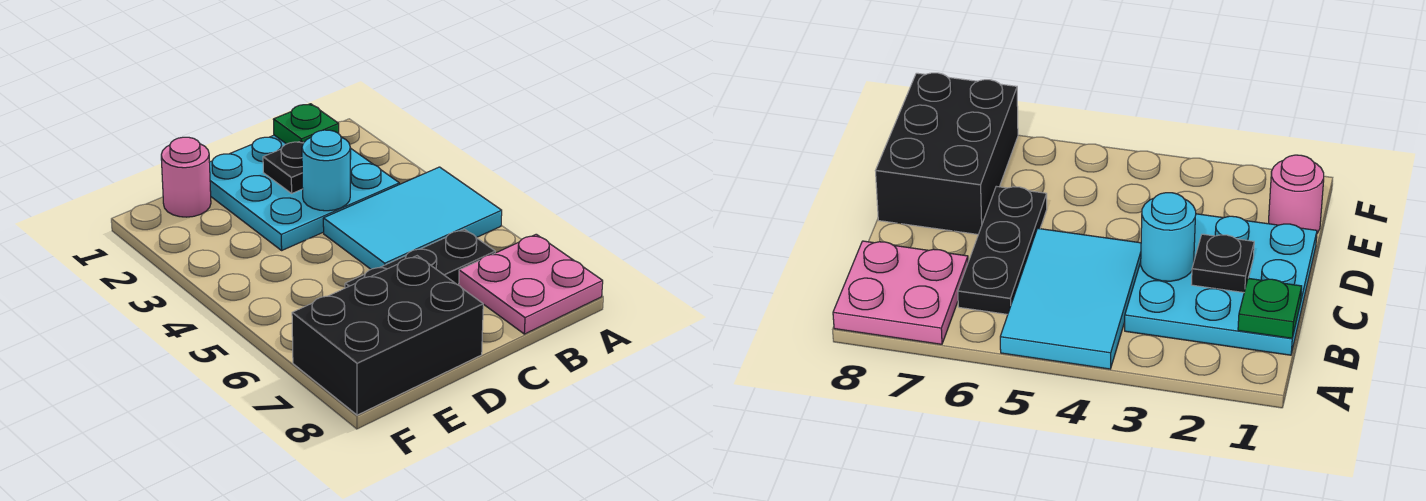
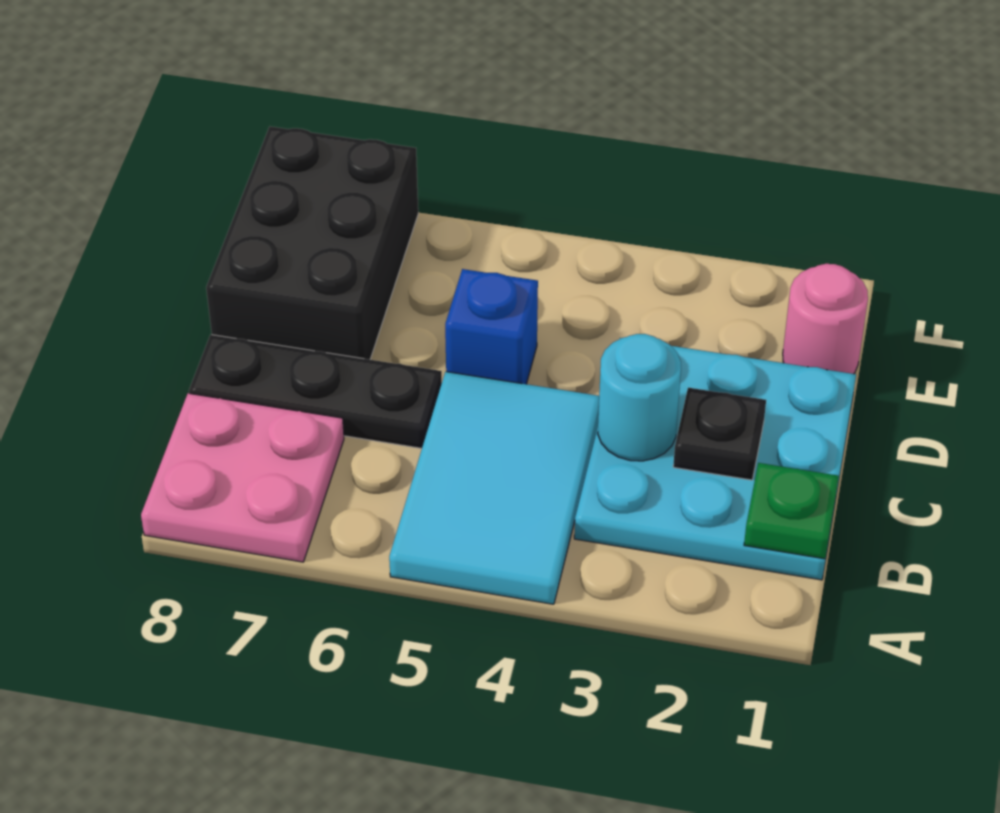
black 1x3 plate [345,229,495,288] -> black 1x3 plate turned to [189,335,442,448]
none -> blue 1x1 brick [445,269,538,384]

